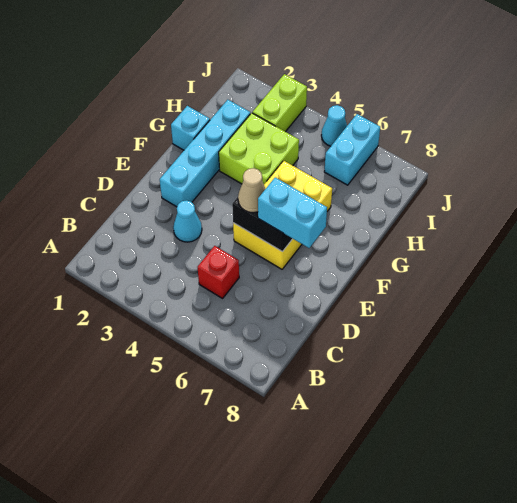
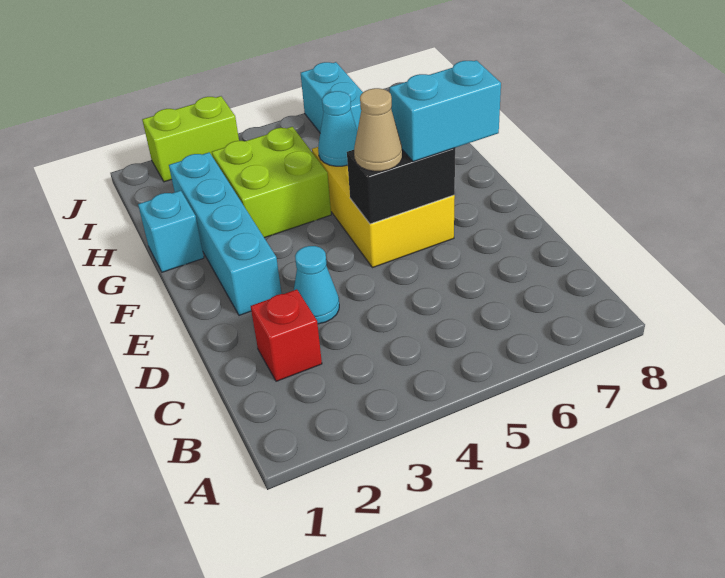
red 1x1 brick [198,246,239,298] -> red 1x1 brick moved to [251,289,322,381]
lime 1x2 brick [252,74,307,132] -> lime 1x2 brick turned to [142,96,239,182]
cyan 1x1 cone [321,105,347,146] -> cyan 1x1 cone moved to [318,91,357,166]

